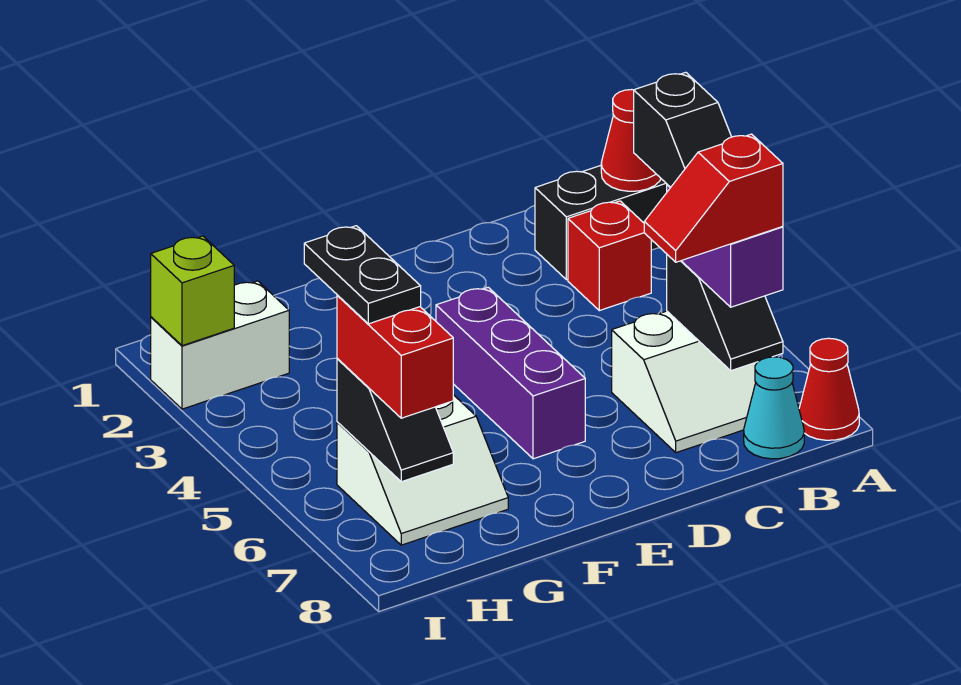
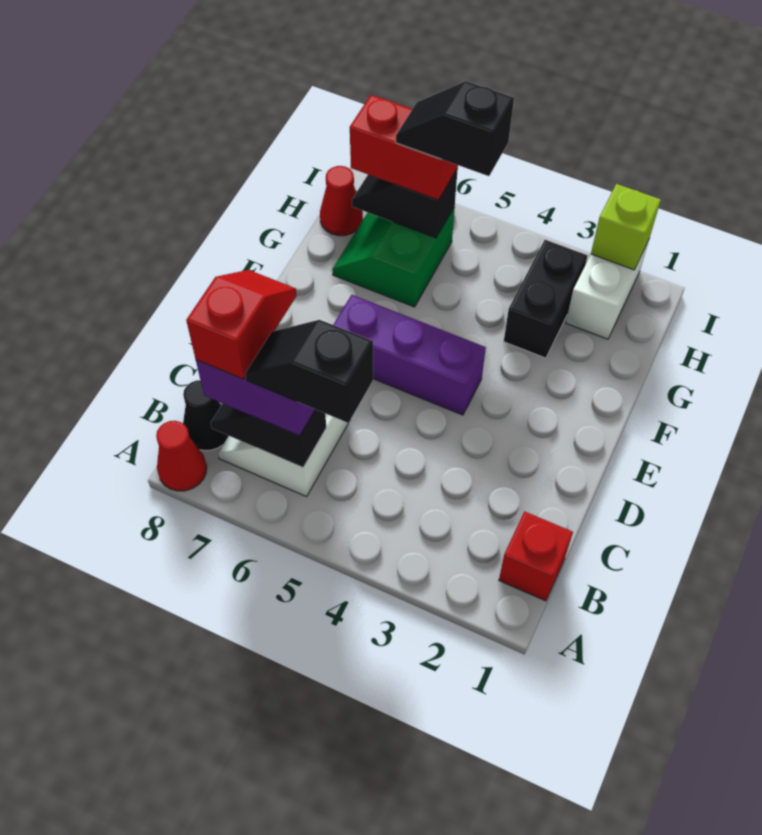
black 1x2 brick [535,166,667,280] -> black 1x2 brick moved to [504,240,588,358]
red 1x1 cone [601,90,661,191] -> red 1x1 cone moved to [320,166,363,236]
red 1x1 brick [568,201,651,311] -> red 1x1 brick moved to [499,511,573,601]
cyan 1x1 cone [744,357,804,459] -> black 1x1 cone [183,380,228,451]
white 2x2 slope [337,395,508,545] -> green 2x2 slope [332,207,455,307]
black 1x2 plate [304,226,421,324] -> black 1x2 slope [396,81,514,176]

